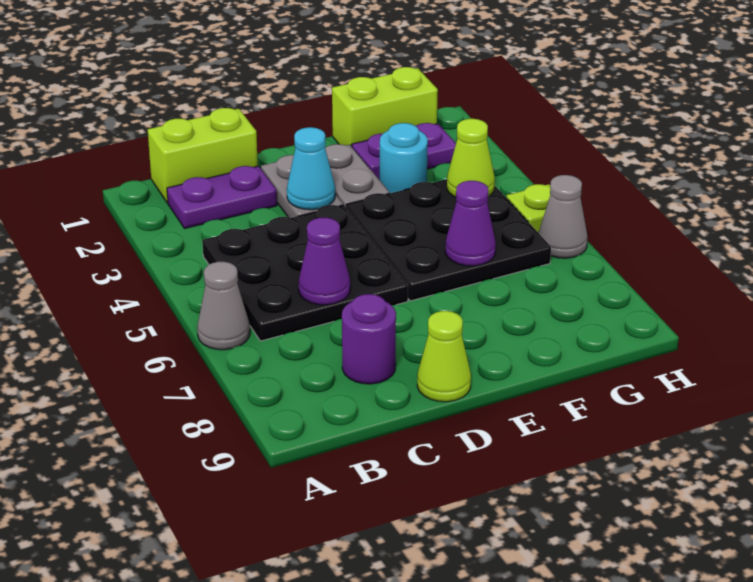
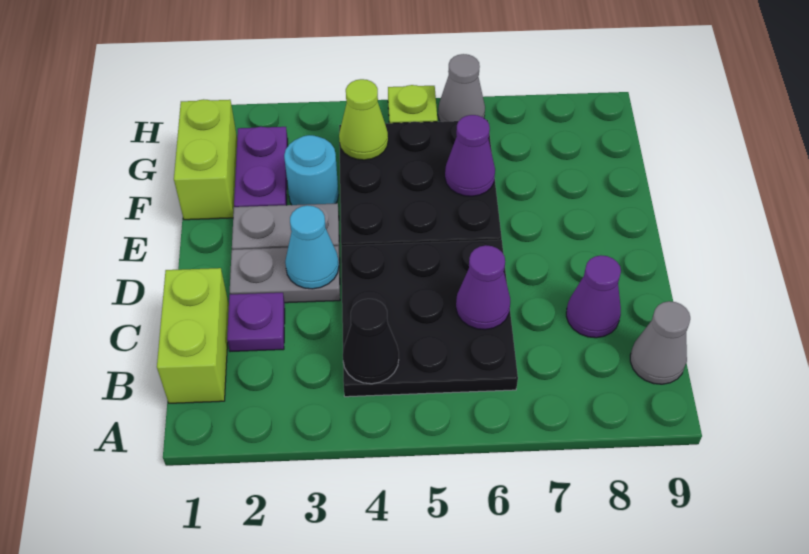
grey 1x1 cone [197,262,250,350] -> grey 1x1 cone moved to [630,301,690,384]
purple 1x2 plate [167,166,277,229] -> purple 1x1 plate [227,293,285,352]
none -> black 1x1 cone [343,299,399,384]
purple 1x1 round brick [342,294,396,384] -> purple 1x1 cone [566,255,621,338]
lime 1x1 cone [417,311,471,402] -> none

